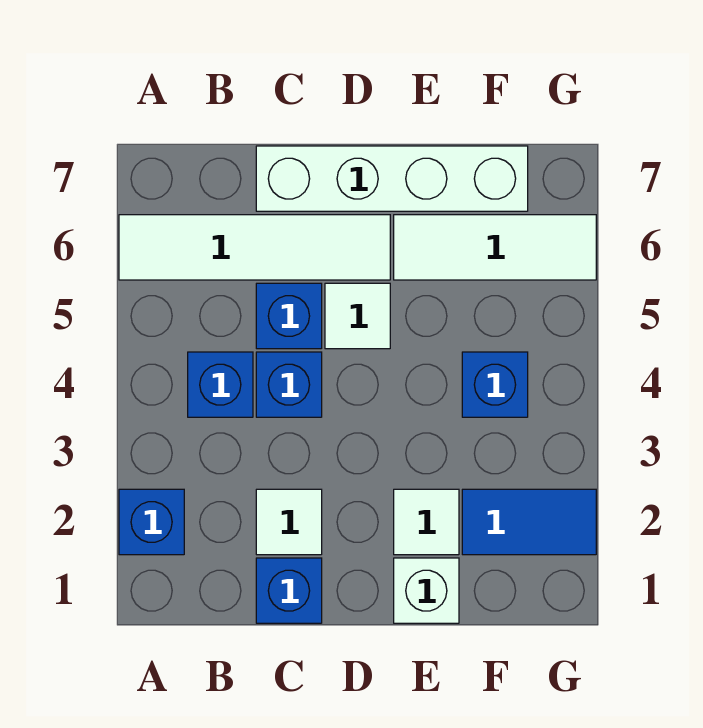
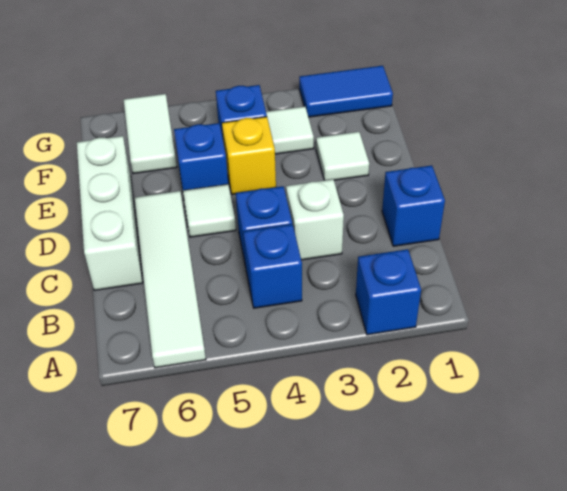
white 1x1 tile [256,489,322,555] -> white 1x1 tile moved to [266,106,314,154]
blue 1x1 brick [256,283,322,349] -> blue 1x1 brick moved to [174,123,228,190]
white 1x4 brick [256,146,528,211] -> white 1x3 brick [77,136,143,290]
white 1x1 brick [394,558,459,623] -> white 1x1 brick moved to [286,179,344,260]
none -> yellow 1x1 brick [222,117,276,195]
white 1x3 tile [394,215,596,280] -> white 1x2 tile [124,94,177,174]
blue 1x2 tile [462,489,596,555] -> blue 1x2 tile turned to [299,66,393,117]

